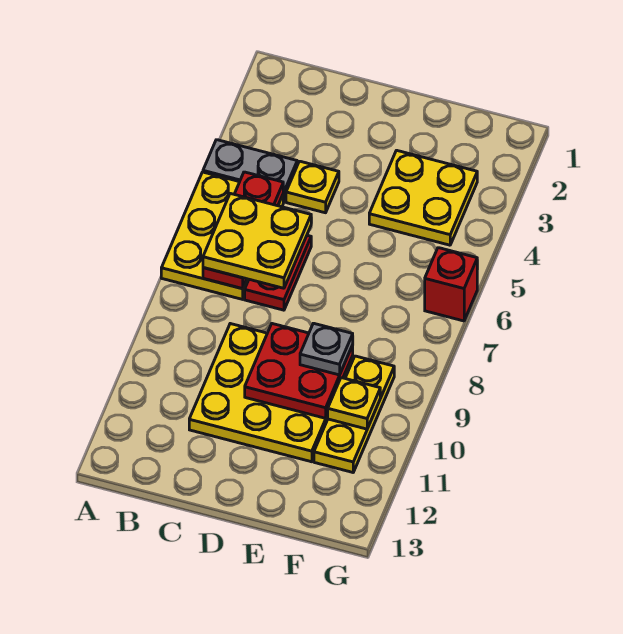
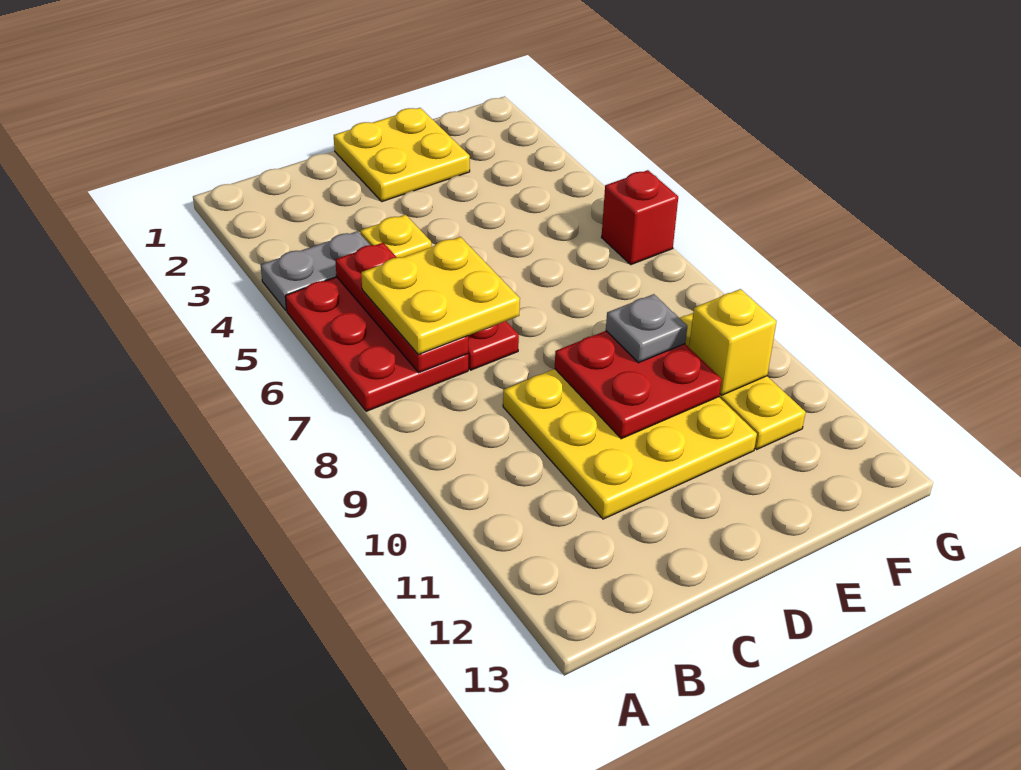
yellow 2x3 plate [161,172,283,299] -> red 2x3 plate [285,277,468,411]
yellow 2x2 plate [369,150,477,245] -> yellow 2x2 plate moved to [334,108,470,202]
yellow 1x1 plate [328,378,380,429] -> yellow 1x1 brick [689,289,777,395]

